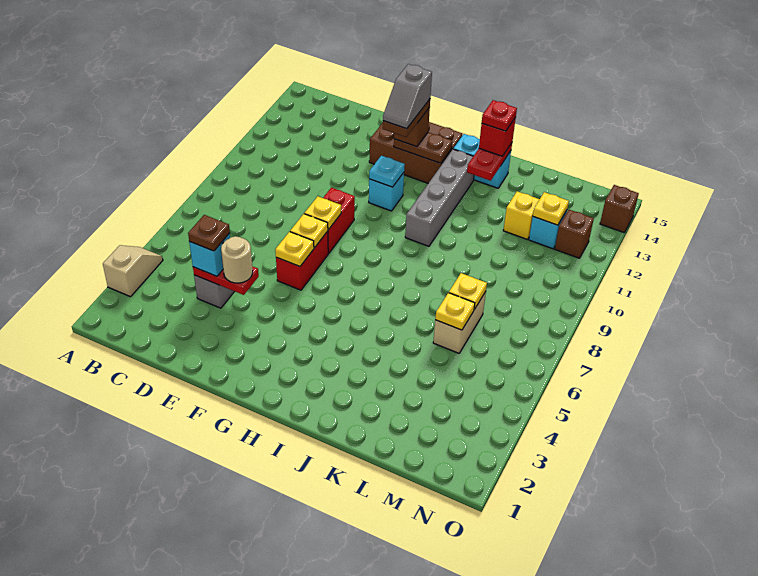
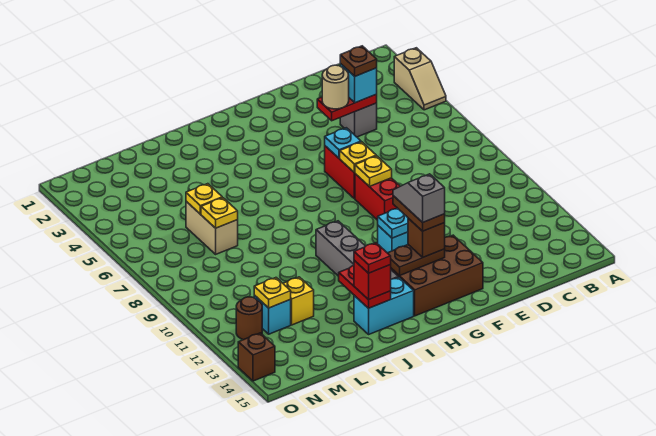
yellow 1x1 plate [275,232,314,266] -> cyan 1x1 plate [325,128,361,158]
brown 1x1 brick [555,210,594,258] -> brown 1x1 round brick [236,297,262,340]

